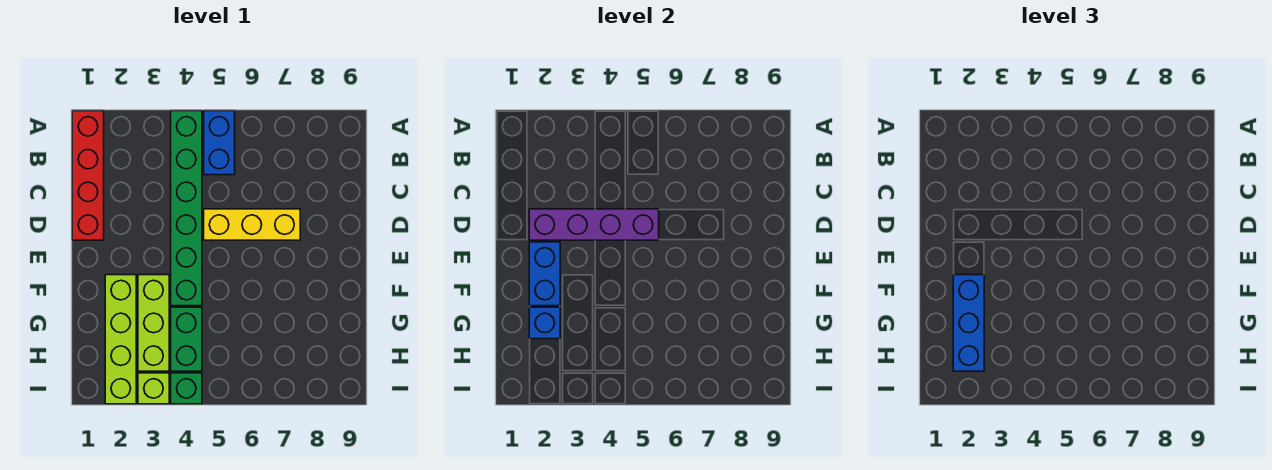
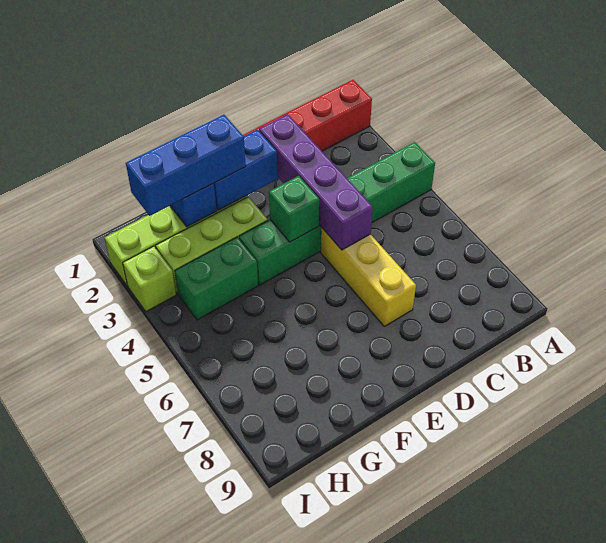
blue 1x2 brick [204,111,235,175] -> none
green 1x1 brick [171,373,202,404] -> green 1x1 brick moved to [269,176,319,242]

